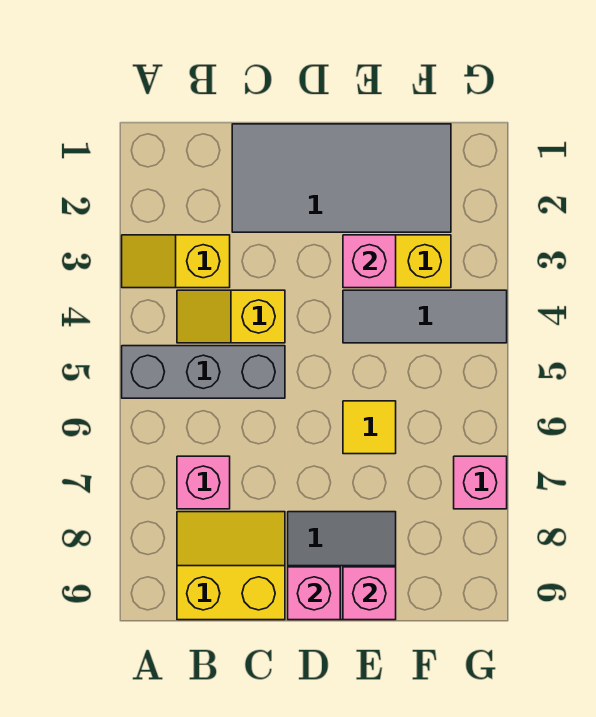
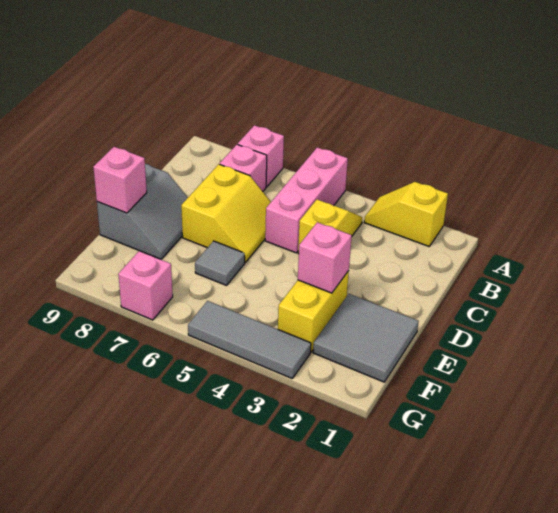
yellow 1x2 slope [122,235,230,288] -> yellow 1x2 slope turned to [364,182,448,246]
grey 1x3 brick [122,346,285,398] -> pink 1x3 brick [265,147,348,253]
yellow 2x2 slope [177,512,285,620] -> yellow 2x2 slope moved to [181,164,271,263]
grey 2x4 tile [232,124,451,232] -> grey 2x2 tile [313,294,419,382]
pink 1x1 brick [288,567,340,620] -> pink 1x1 brick moved to [238,125,284,187]
grey 1x3 tile [343,290,507,343] -> grey 1x3 tile turned to [188,301,311,378]
yellow 1x1 tile [343,401,396,454] -> grey 1x1 tile [195,241,245,286]

